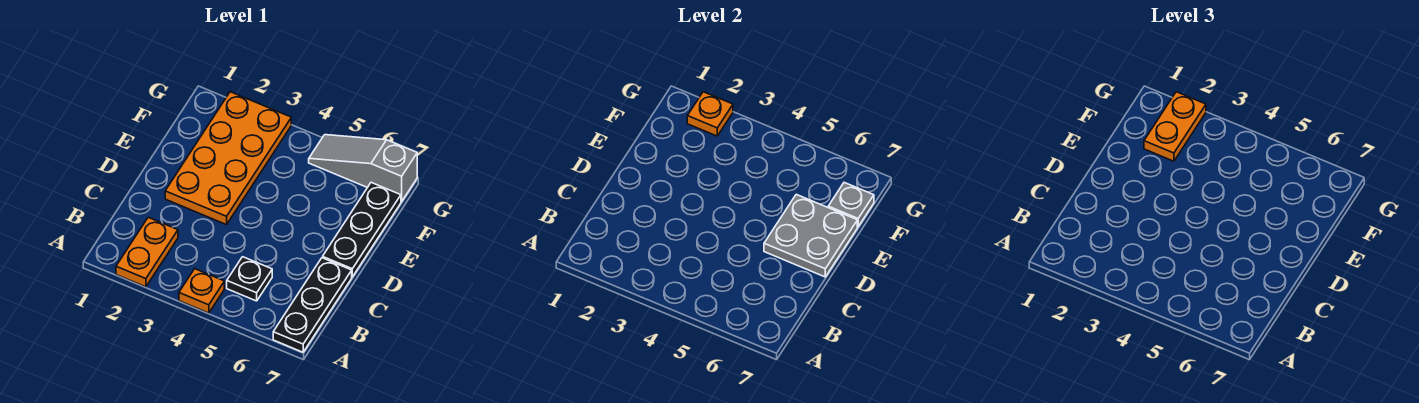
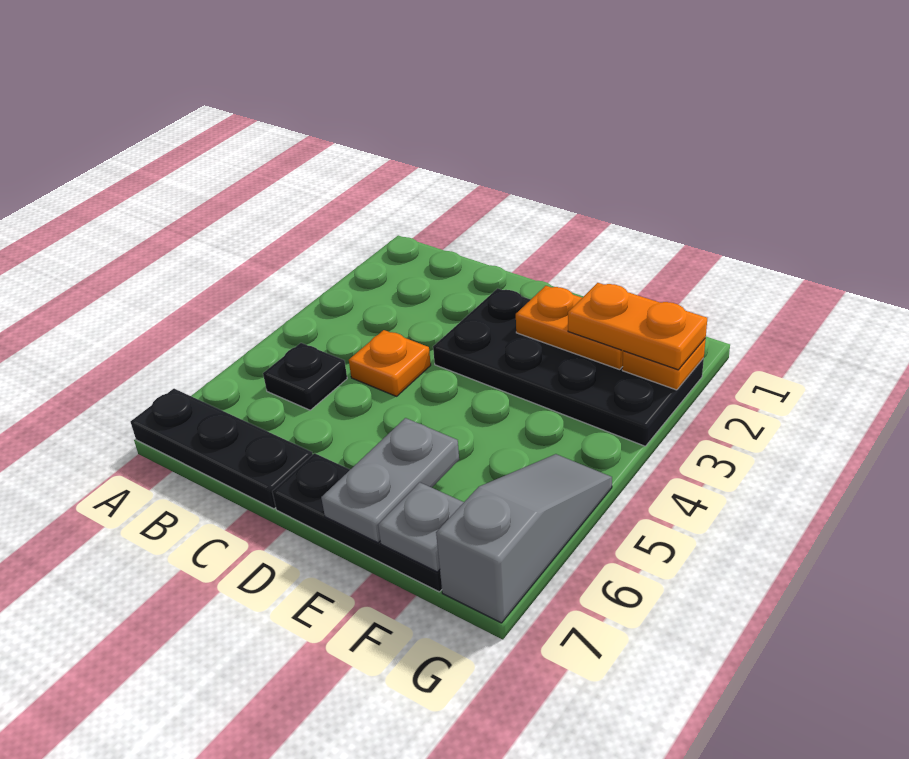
orange 1x2 plate [116,217,178,287] -> orange 1x2 plate moved to [516,286,623,370]
orange 1x1 plate [179,269,224,313] -> orange 1x1 plate moved to [349,330,431,396]
orange 2x4 plate [165,92,291,225] -> black 2x4 plate [433,288,704,446]
grey 2x2 plate [764,194,857,277] -> grey 1x2 plate [321,418,459,543]

